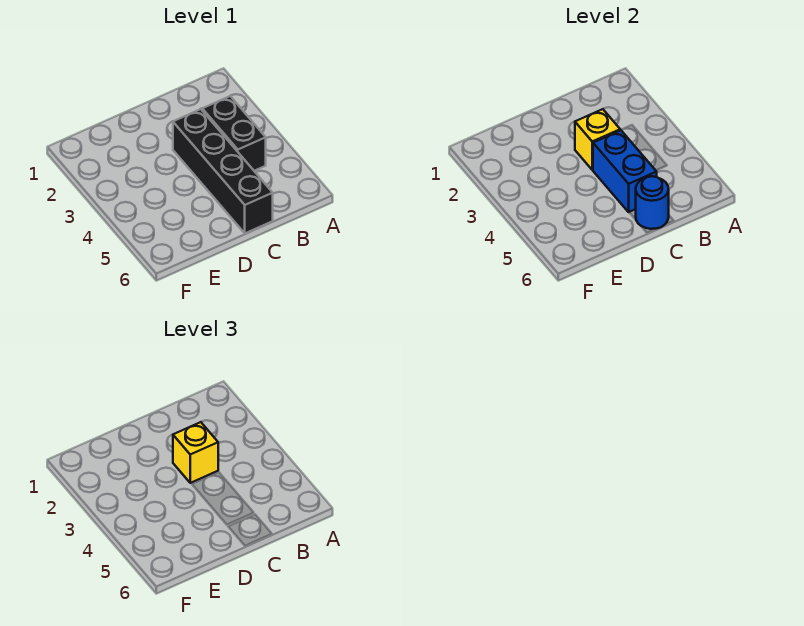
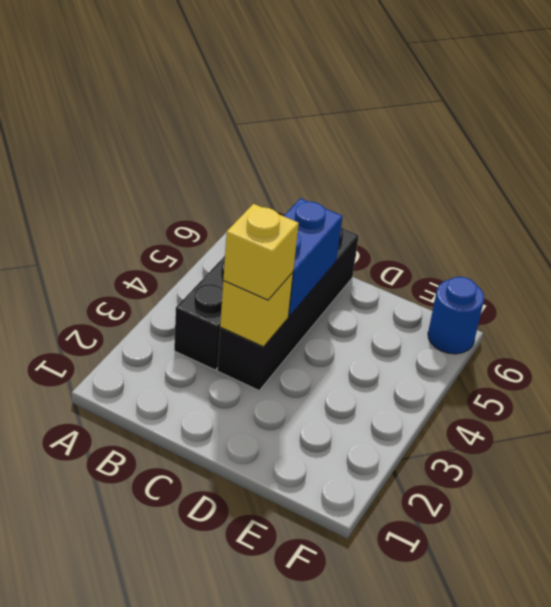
blue 1x1 round brick [636,176,669,229] -> blue 1x1 round brick moved to [428,277,484,354]

